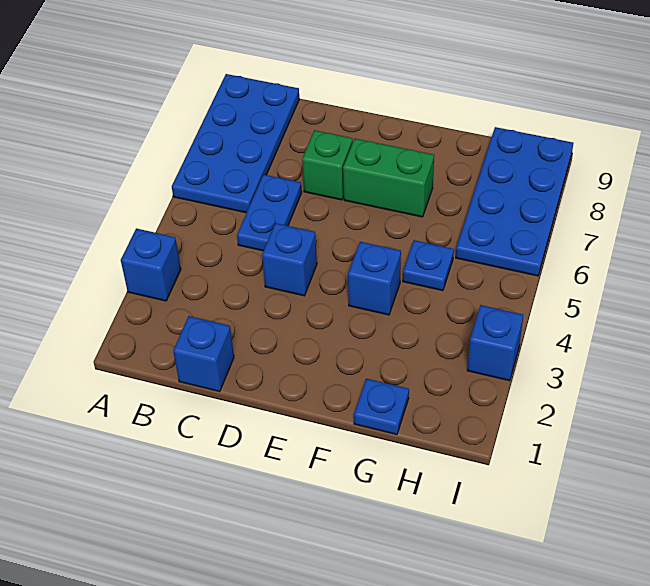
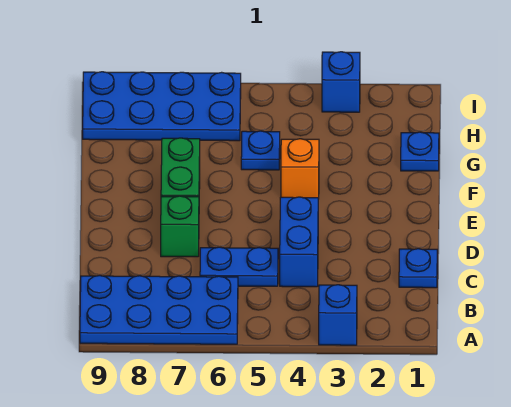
blue 1x1 brick [173,316,234,392] -> blue 1x1 plate [399,249,437,288]
blue 1x1 brick [262,223,317,296] -> blue 1x2 brick [280,197,318,287]
blue 1x1 brick [348,242,401,315] -> orange 1x1 brick [281,139,319,199]

